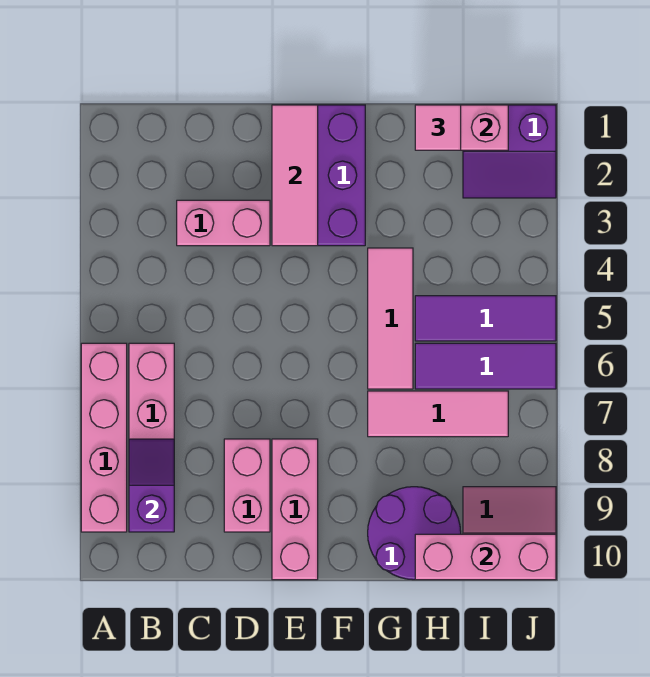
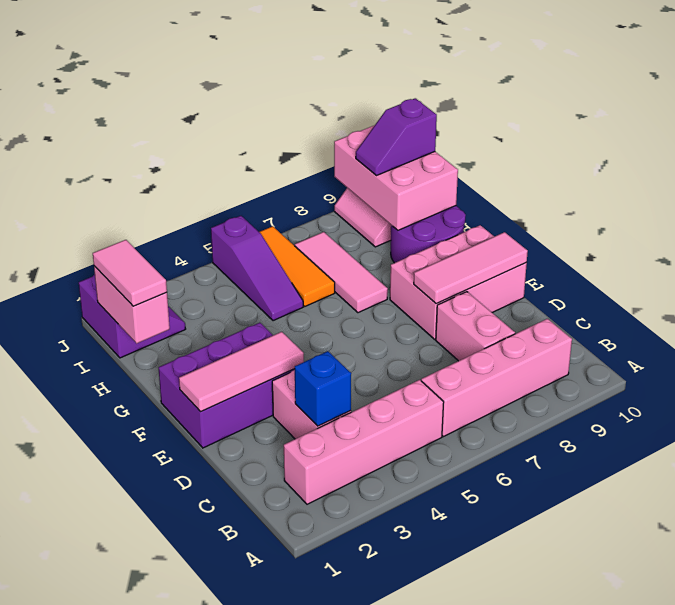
pink 1x4 brick [81,343,127,532] -> pink 1x4 brick moved to [284,380,444,504]
purple 1x2 slope [129,439,174,532] -> purple 1x2 slope moved to [356,98,437,176]
none -> blue 1x1 brick [295,351,351,426]
pink 1x2 brick [224,439,270,532] -> pink 1x2 brick turned to [436,292,515,361]
pink 1x3 brick [272,439,318,580] -> pink 2x3 brick [390,225,527,339]
pink 1x3 tile [368,248,413,389] -> pink 1x3 tile moved to [414,232,528,304]
pink 1x1 tile [415,105,461,150] -> pink 1x2 tile [93,240,167,306]
purple 1x3 tile [415,296,556,341] -> purple 1x3 slope [211,216,303,321]
purple 1x3 tile [415,343,556,389] -> orange 1x3 tile [260,226,335,306]
pink 1x3 brick [415,534,556,580] -> pink 2x3 brick [334,125,458,230]

